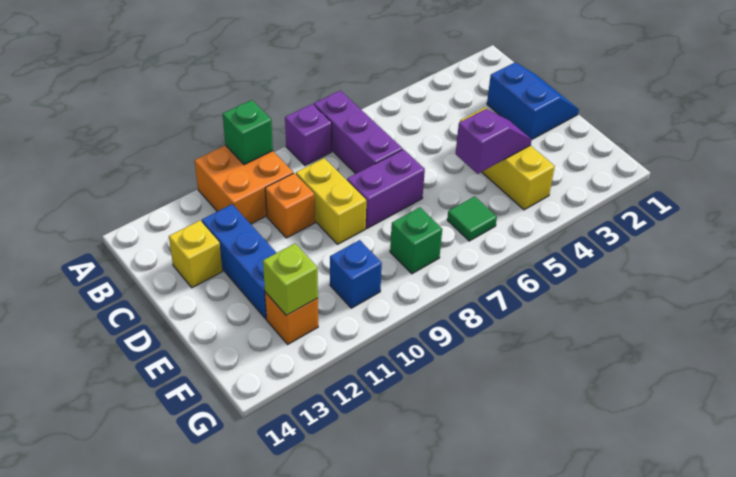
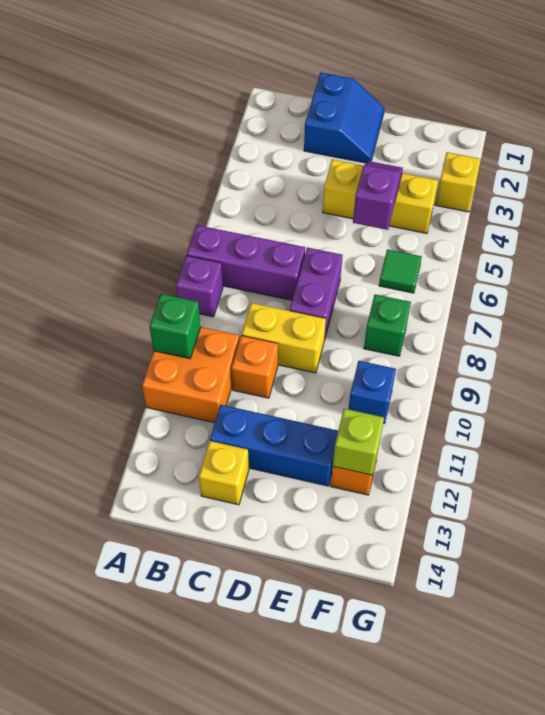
blue 2x2 slope [487,62,579,139] -> blue 2x2 slope turned to [304,73,384,163]
none -> yellow 1x1 brick [435,152,481,212]

